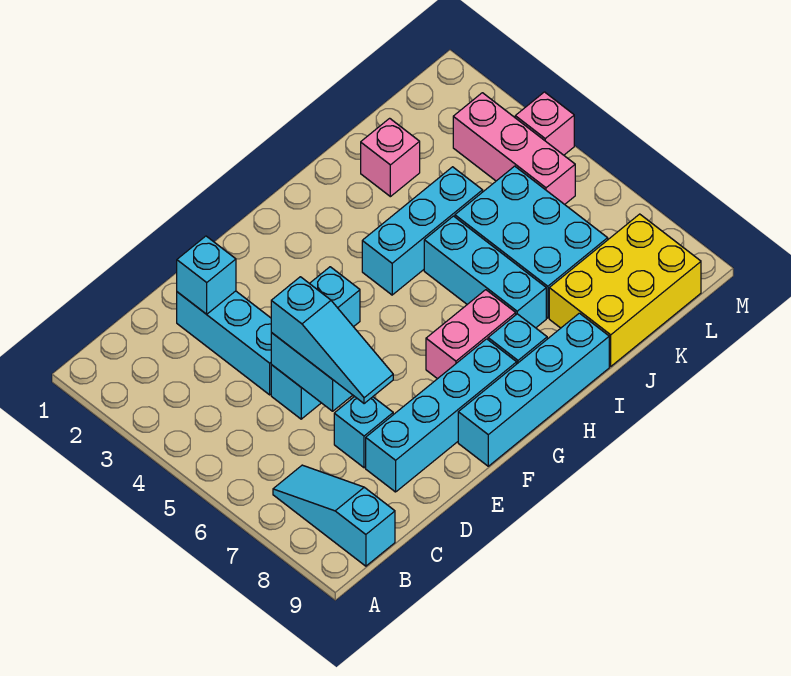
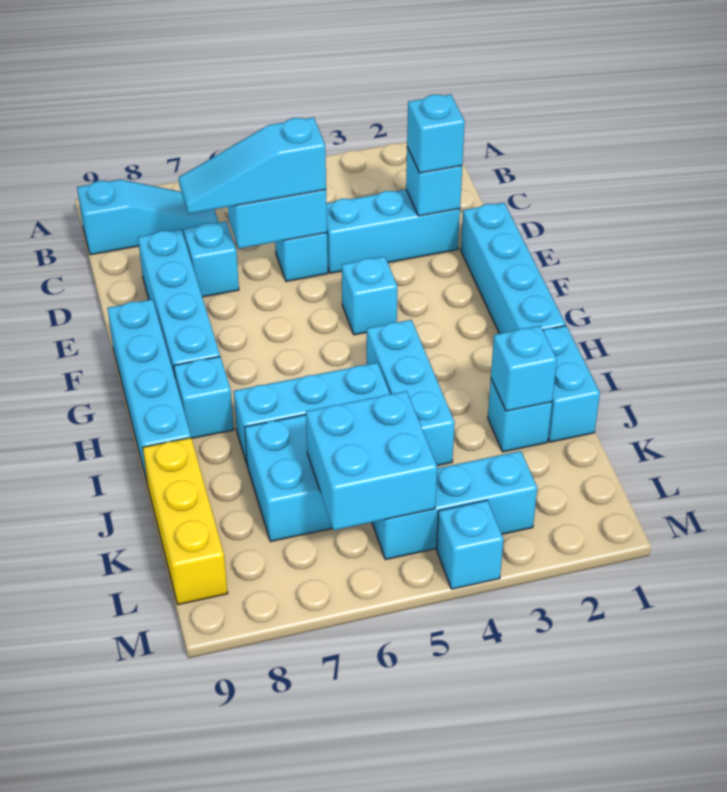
none -> cyan 1x1 brick [407,94,465,173]
none -> cyan 1x4 brick [461,203,566,334]
pink 1x2 brick [426,290,516,379] -> none
none -> cyan 1x2 brick [543,326,600,442]
pink 1x1 brick [361,118,420,197] -> cyan 1x1 brick [488,379,552,452]
none -> cyan 1x1 brick [491,326,557,411]
yellow 2x3 brick [549,214,701,366] -> yellow 1x3 brick [143,438,228,605]
none -> cyan 2x2 brick [306,391,437,530]
pink 1x3 brick [453,93,575,204] -> cyan 1x3 brick [372,451,537,560]
pink 1x1 brick [515,92,574,155] -> cyan 1x1 brick [437,500,504,589]

